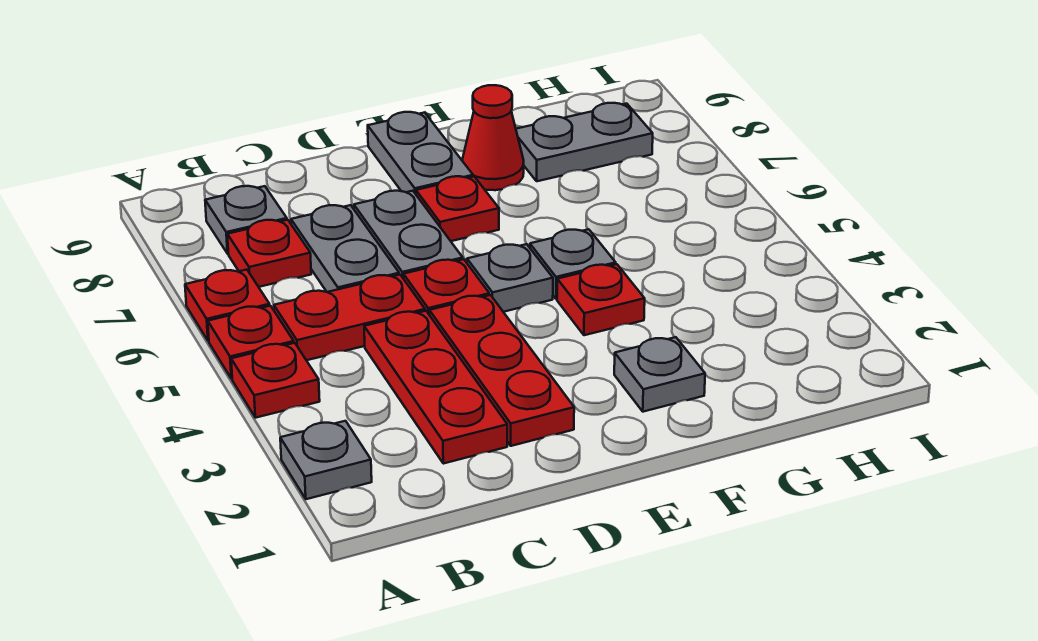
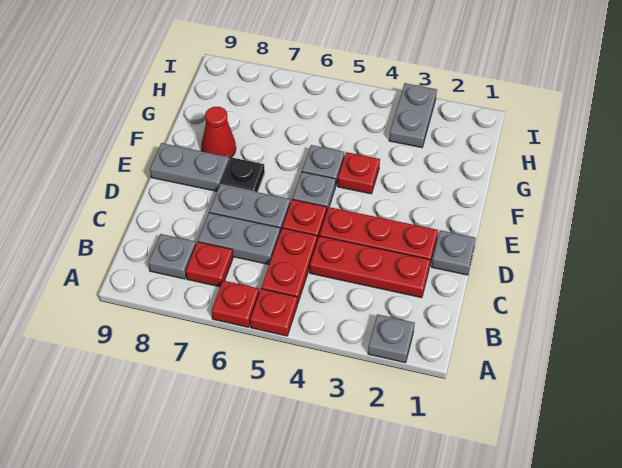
red 1x1 plate [231,343,320,418] -> none
red 1x1 plate [416,176,499,241] -> black 1x1 plate [221,157,265,192]
grey 1x1 plate [614,337,705,412] -> grey 1x1 plate moved to [432,230,476,275]
grey 1x2 plate [516,103,653,181] -> grey 1x2 plate moved to [389,83,437,148]

